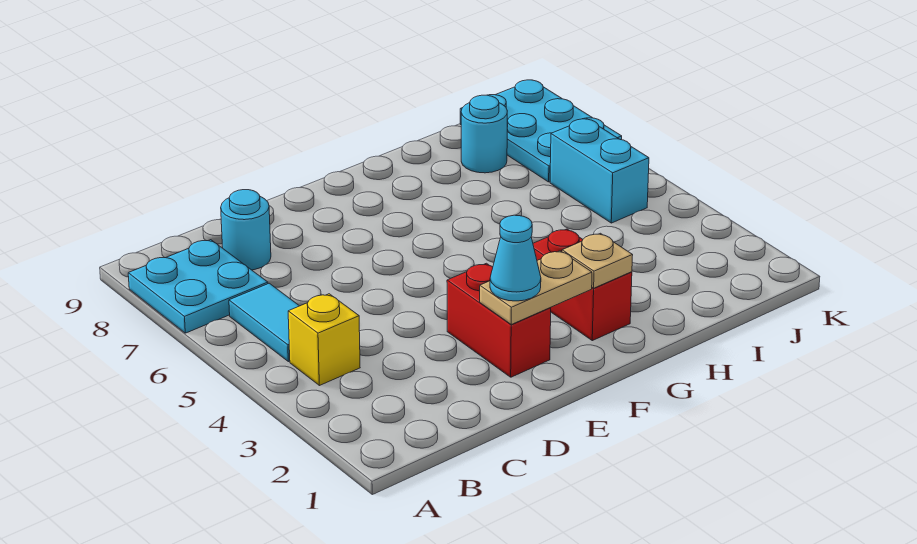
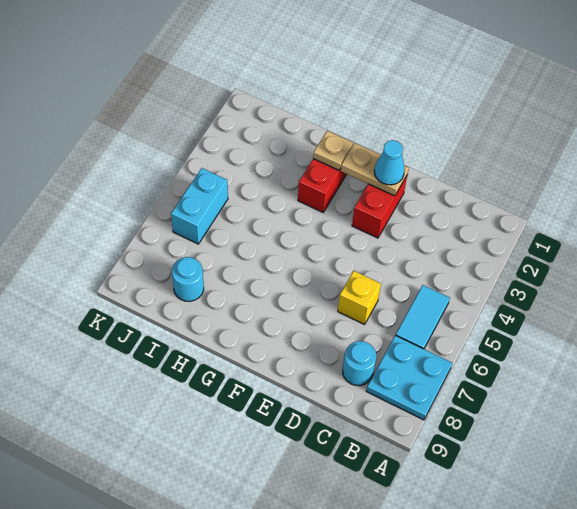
yellow 1x1 brick [288,294,360,386] -> yellow 1x1 brick moved to [338,271,381,325]
cyan 2x3 plate [460,80,622,182] -> none

